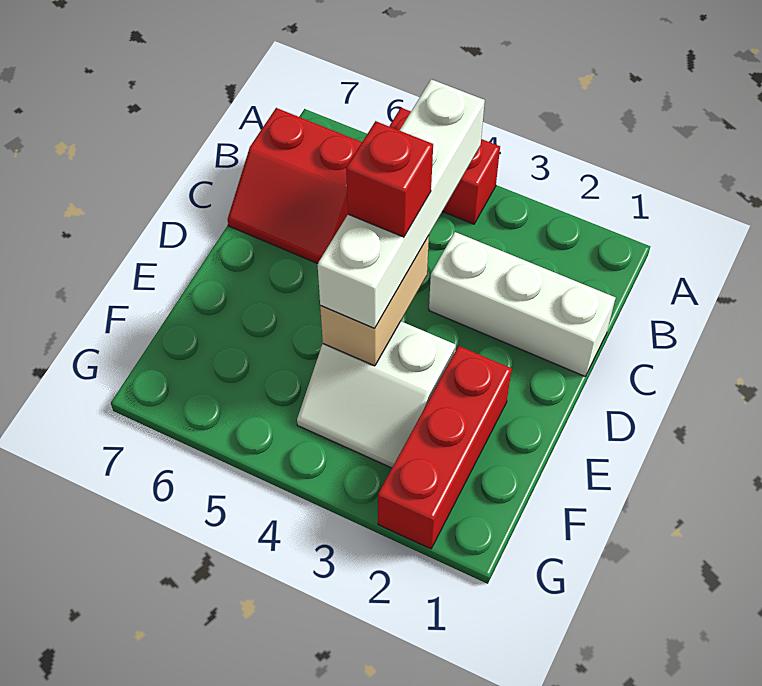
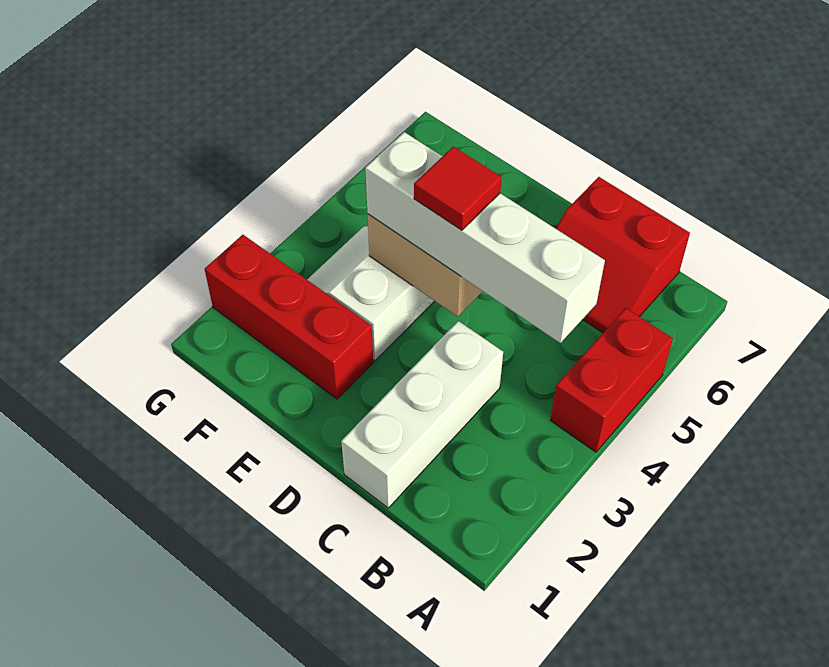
red 2x2 slope [228,108,362,264] -> red 2x2 slope turned to [556,177,690,333]
red 1x1 brick [346,121,433,237] -> red 1x1 tile [414,146,502,230]

